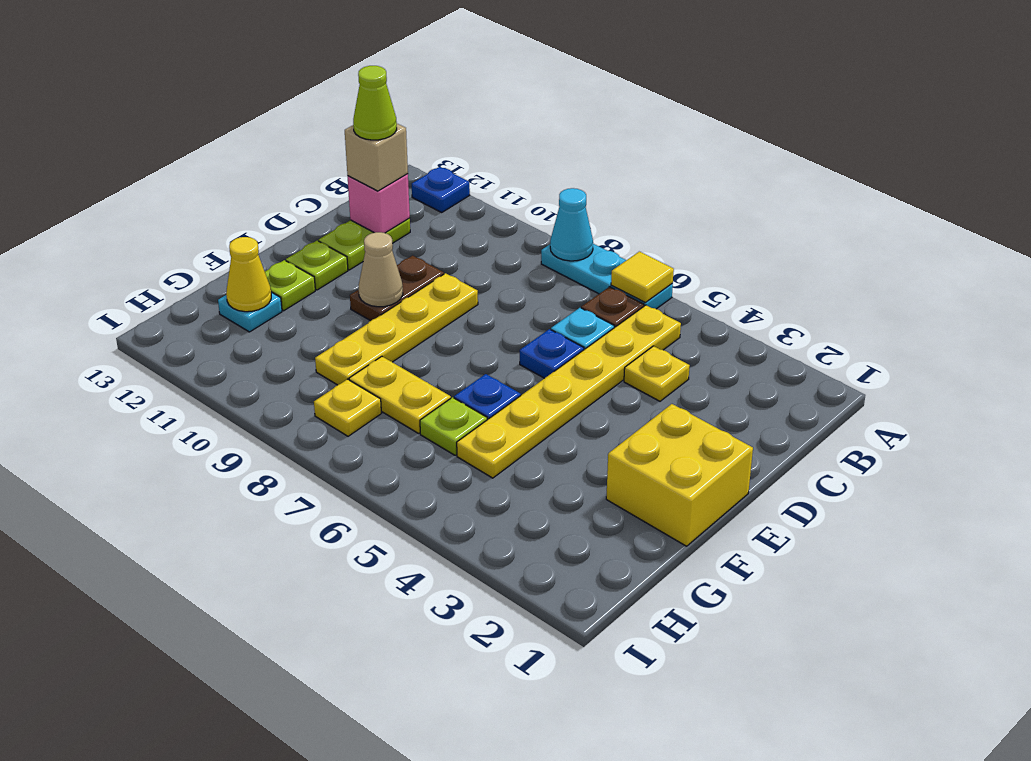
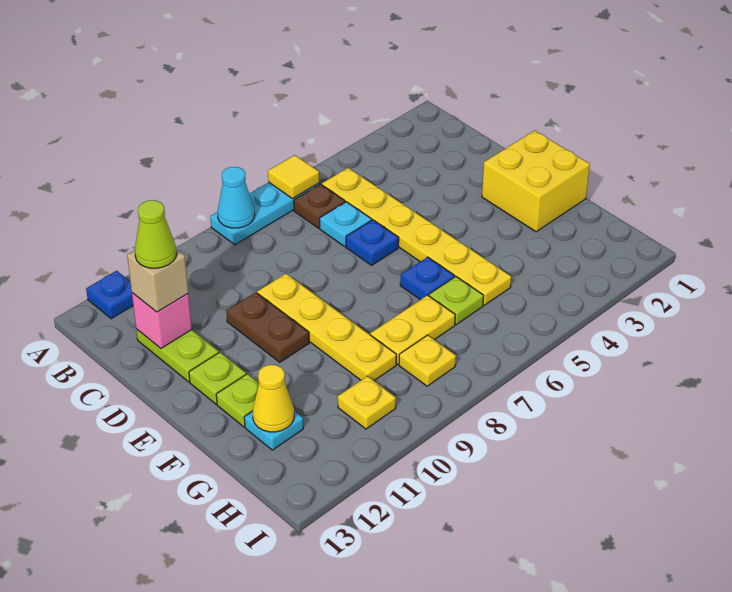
yellow 1x1 plate [624,346,690,401] -> yellow 1x1 plate moved to [338,376,396,429]
tan 1x1 cone [359,232,403,307] -> none

